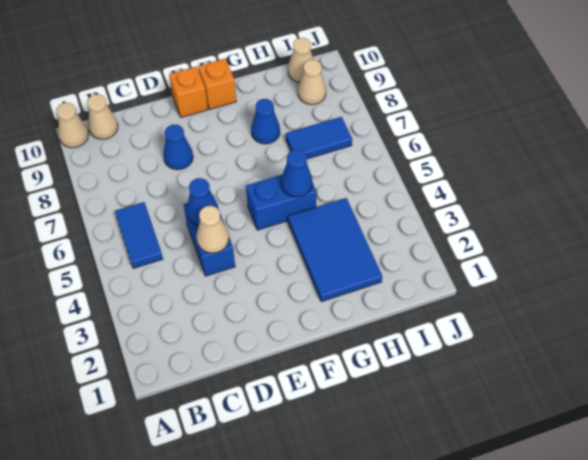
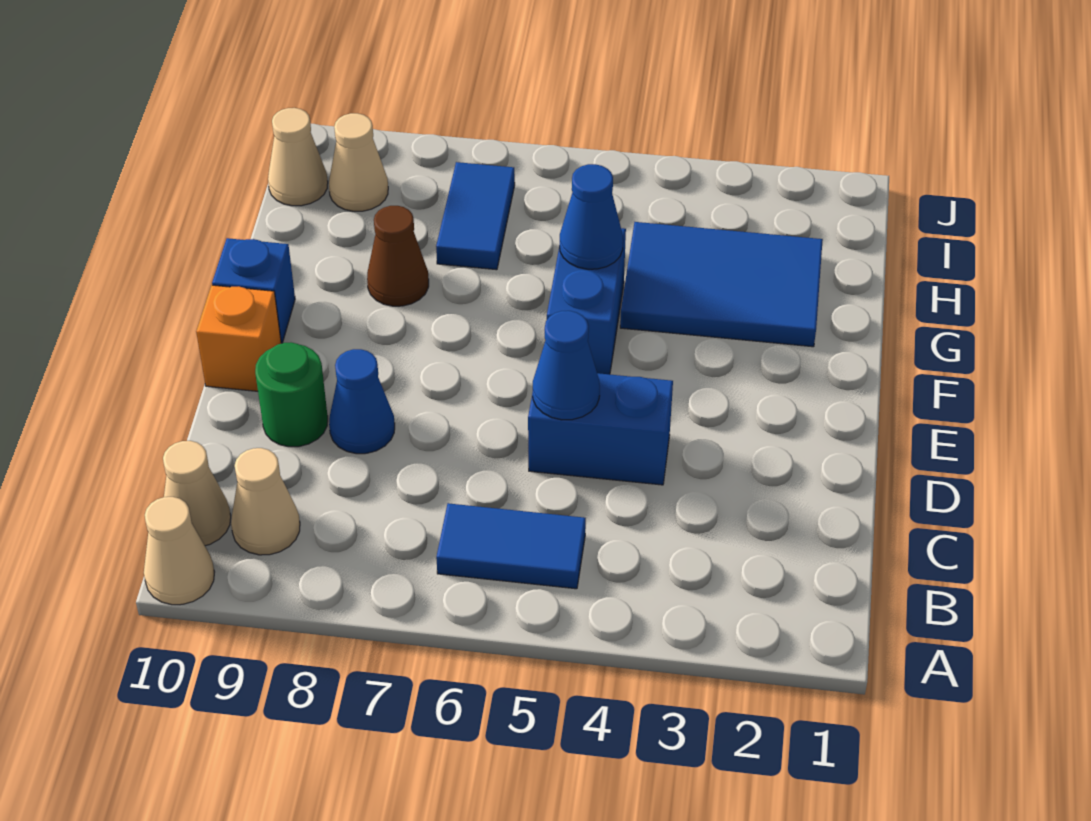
tan 1x1 cone [196,206,229,253] -> tan 1x1 cone moved to [231,448,300,555]
none -> green 1x1 round brick [255,342,328,447]
orange 1x1 brick [198,58,236,109] -> blue 1x1 brick [212,238,295,343]
blue 1x1 cone [251,99,280,144] -> brown 1x1 cone [367,206,429,306]

